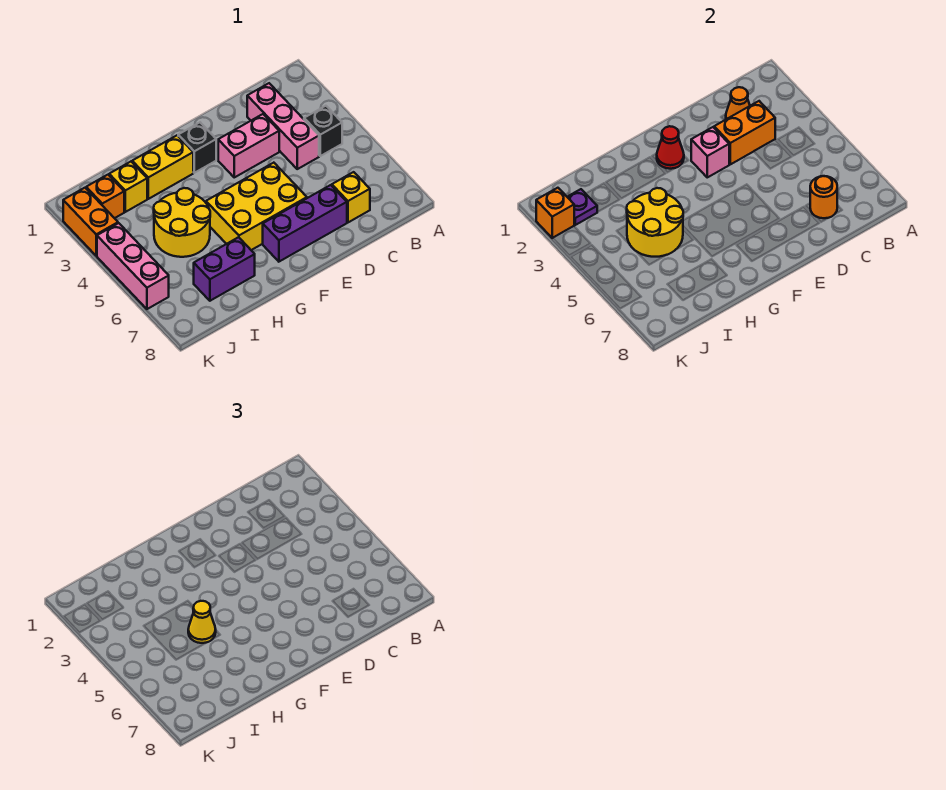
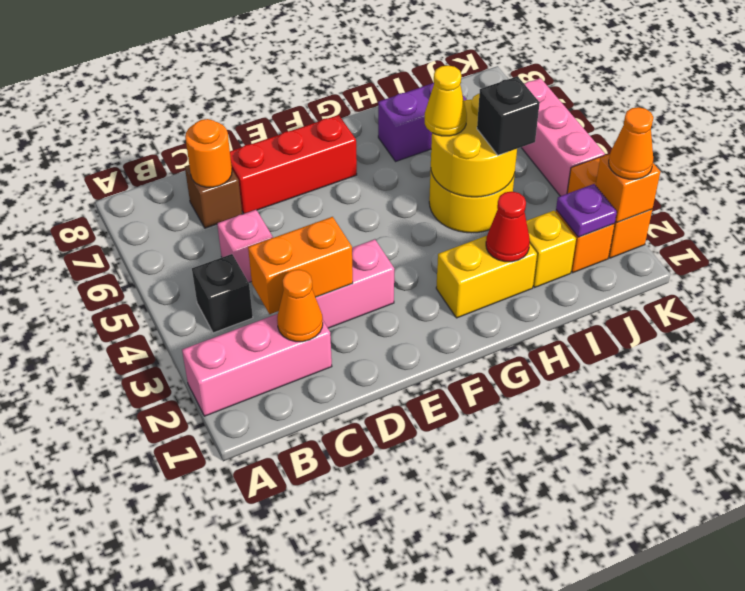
pink 1x3 brick [247,83,319,169] -> pink 1x3 brick turned to [182,314,332,416]
yellow 1x1 brick [332,172,370,222] -> brown 1x1 brick [185,165,242,228]
purple 1x3 brick [263,185,347,262] -> red 1x3 brick [230,115,357,214]
pink 1x1 brick [691,127,729,177] -> pink 1x1 brick moved to [217,210,273,282]
yellow 2x3 brick [206,163,307,250] -> none
black 1x1 brick [178,122,216,173] -> black 1x1 brick moved to [477,76,540,155]
red 1x1 cone [657,126,684,169] -> red 1x1 cone moved to [486,192,530,262]
none -> orange 1x1 cone [609,107,653,179]

